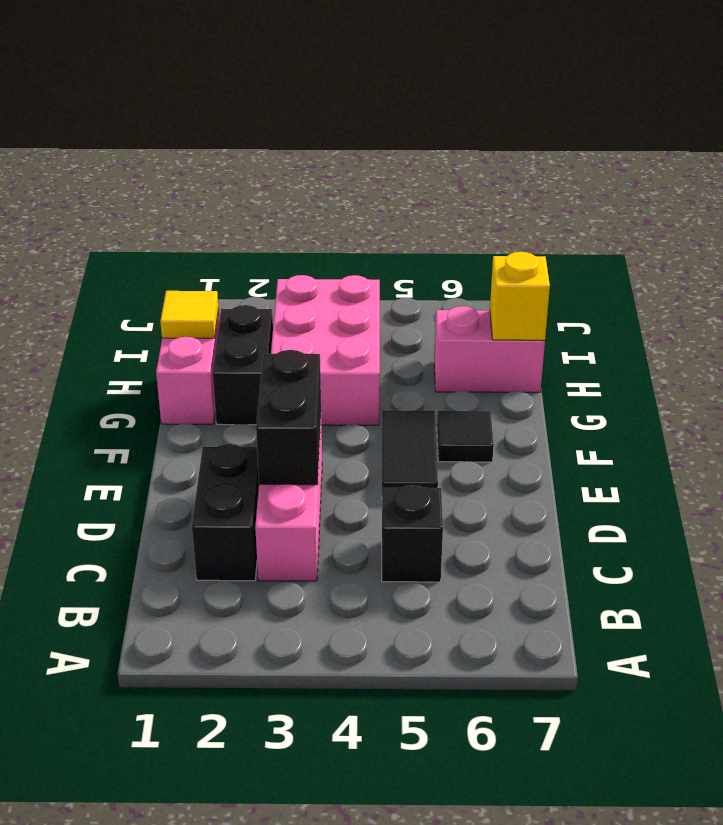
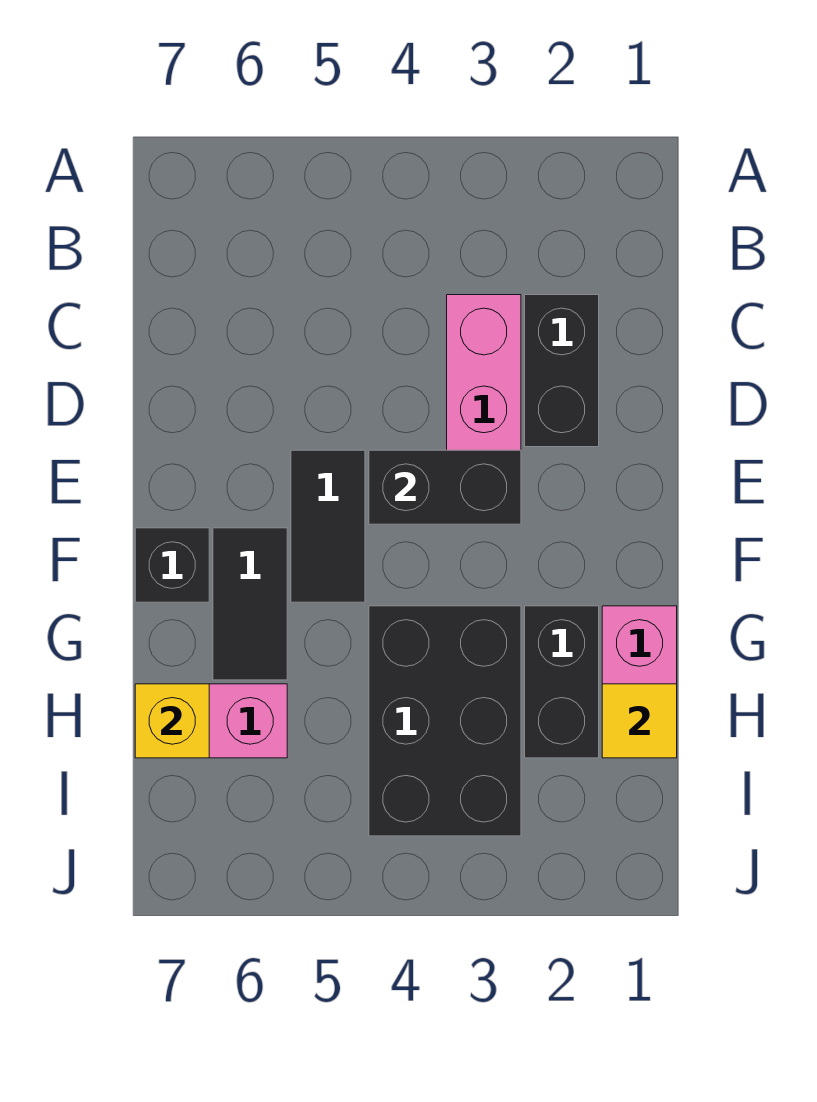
black 1x1 brick [382,485,443,582] -> black 1x1 brick moved to [135,528,209,602]
black 1x2 brick [256,350,321,485] -> black 1x2 brick turned to [369,450,521,524]
black 1x1 tile [437,411,494,462] -> black 1x2 tile [213,528,287,680]
pink 2x3 brick [271,275,380,425] -> black 2x3 brick [369,606,521,836]

